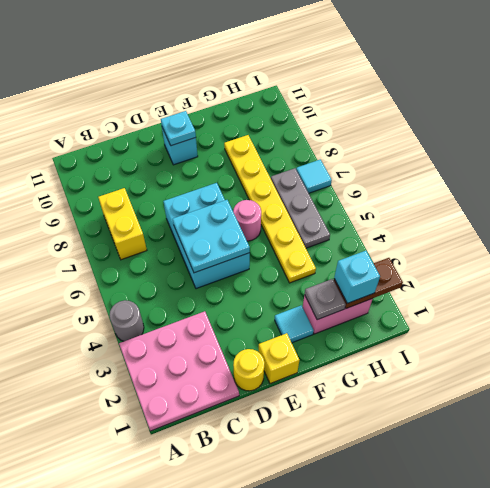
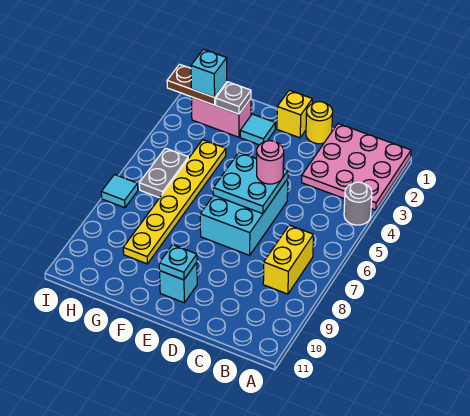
pink 1x1 round brick [233,200,261,241] -> pink 1x1 round brick moved to [257,141,284,184]
grey 1x3 plate [271,168,330,248] -> grey 1x2 plate [139,148,188,198]

